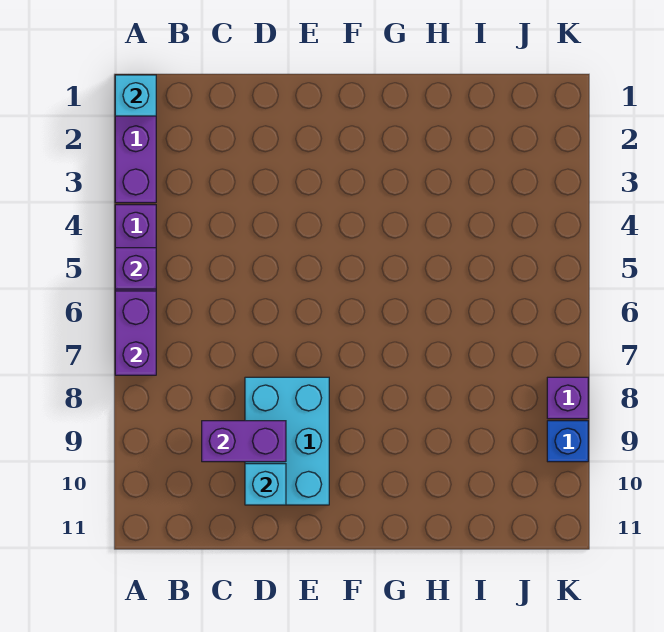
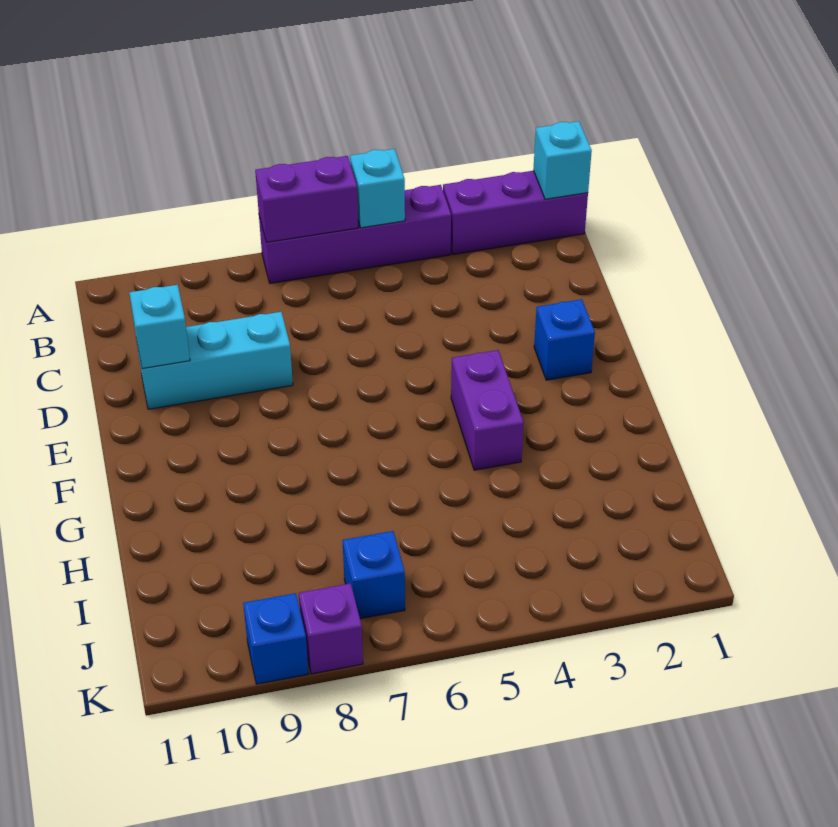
purple 1x1 brick [115,248,156,289] -> cyan 1x1 brick [350,149,405,228]
purple 1x2 brick [202,421,286,462] -> purple 1x2 brick moved to [451,350,524,470]
cyan 2x3 brick [245,377,329,505] -> cyan 1x3 brick [137,312,293,409]
none -> blue 1x1 brick [534,299,595,380]
none -> blue 1x1 brick [343,531,405,619]

